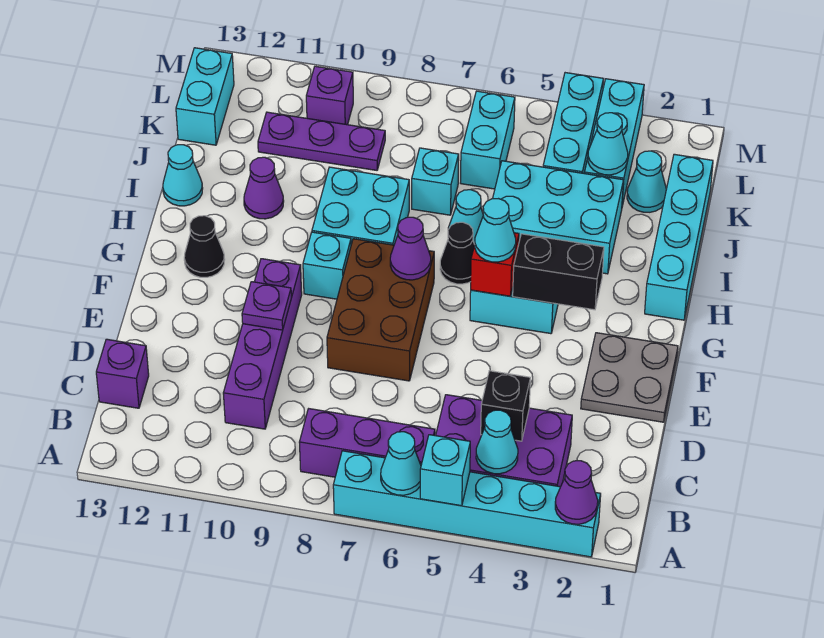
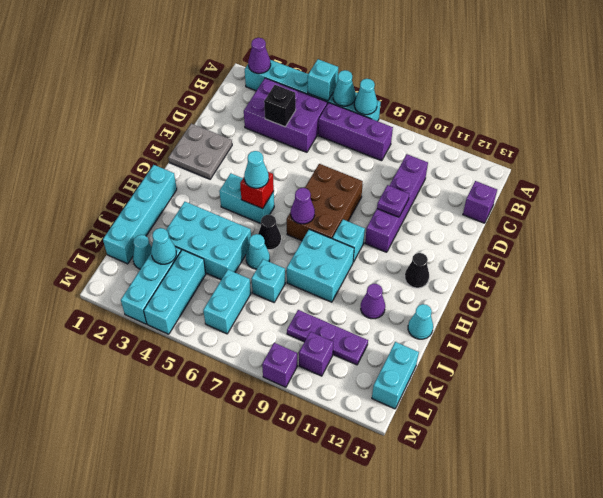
cyan 1x1 cone [476,410,518,474] -> cyan 1x1 cone moved to [354,79,377,115]
black 1x2 brick [513,234,604,310] -> none
none -> purple 1x1 brick [262,343,297,387]

